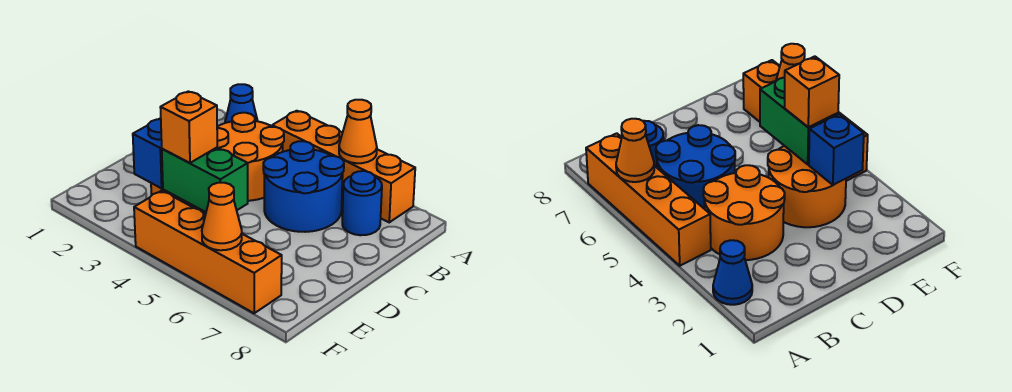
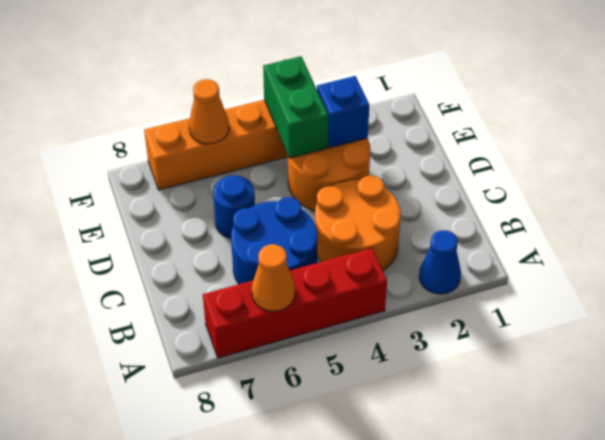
orange 1x4 brick [272,111,415,222] -> red 1x4 brick [203,248,387,358]
blue 1x1 round brick [342,171,382,235] -> blue 1x1 round brick moved to [213,175,255,238]
green 1x2 brick [162,148,248,212] -> green 1x2 brick turned to [263,56,328,158]
orange 1x1 brick [160,91,217,163] -> none

